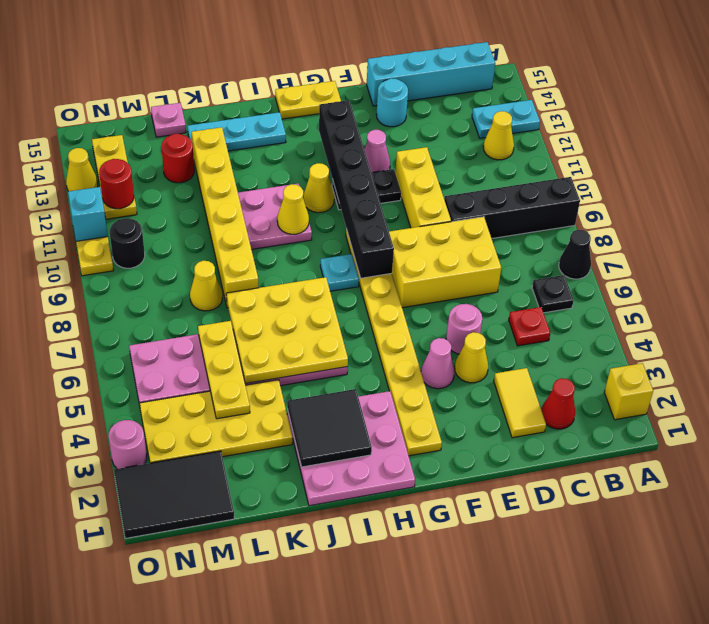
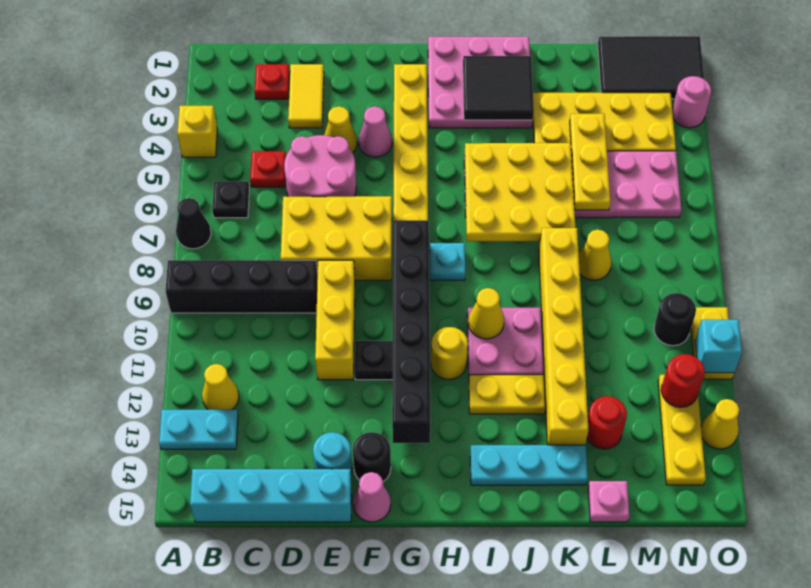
yellow 1x1 brick [604,363,653,420] -> yellow 1x1 brick moved to [177,106,218,157]
red 1x1 cone [542,378,576,429] -> red 1x1 plate [255,64,290,99]
pink 1x1 round brick [446,304,482,354] -> pink 2x2 round brick [284,135,356,197]
pink 1x1 cone [364,130,390,172] -> pink 1x1 cone moved to [353,472,391,522]
none -> black 1x1 round brick [353,432,391,482]
yellow 1x2 plate [275,81,341,119] -> yellow 1x2 plate moved to [469,375,545,414]
yellow 1x1 cone [303,163,334,213] -> yellow 1x1 round brick [431,327,468,380]

